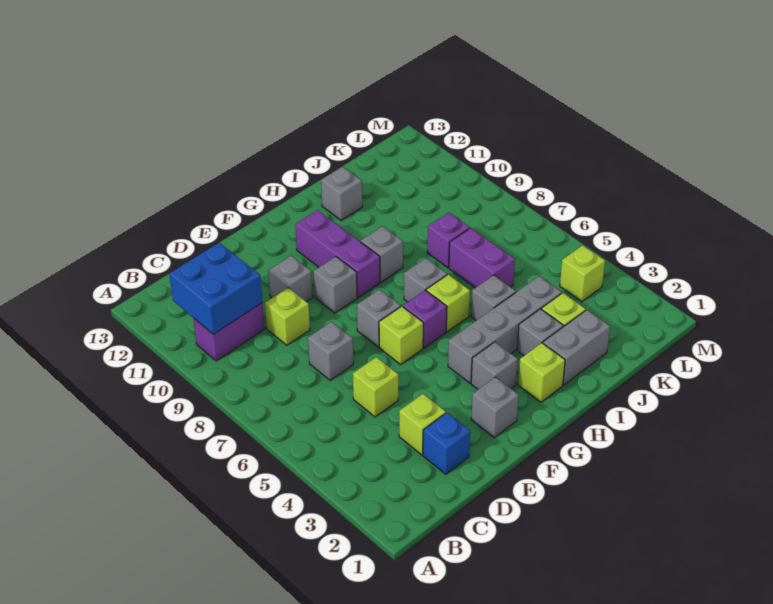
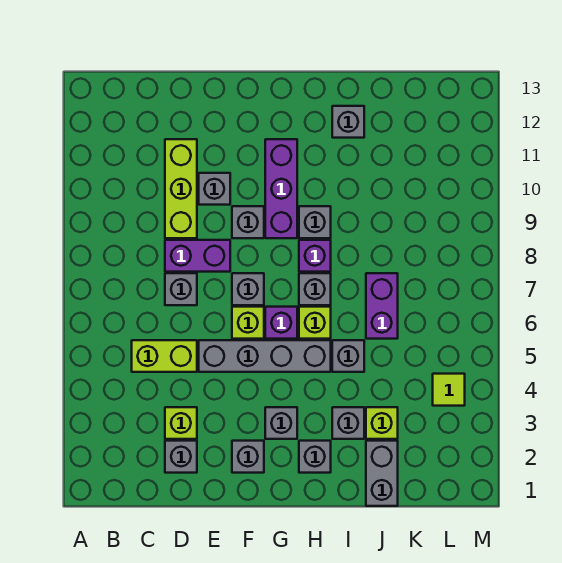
purple 1x2 brick [194,303,265,361] -> purple 1x2 brick moved to [165,240,230,272]
blue 2x2 brick [169,243,262,334] -> none
blue 1x1 brick [423,413,470,474] -> grey 1x1 brick [165,441,197,473]
lime 1x1 brick [353,357,398,417] -> lime 1x2 brick [132,340,197,372]
lime 1x1 brick [265,288,310,345] -> lime 1x3 brick [165,139,197,238]
grey 1x4 brick [448,276,562,383] -> grey 1x4 brick moved to [199,340,331,372]
lime 1x1 brick [518,343,565,402] -> grey 1x1 brick [299,441,331,473]
grey 1x2 brick [543,310,610,385] -> grey 1x2 brick turned to [366,441,398,506]
purple 1x1 brick [427,213,470,268] -> purple 1x1 brick moved to [299,240,331,272]
lime 1x1 brick [560,245,605,302] -> lime 1x1 tile [433,374,465,406]

